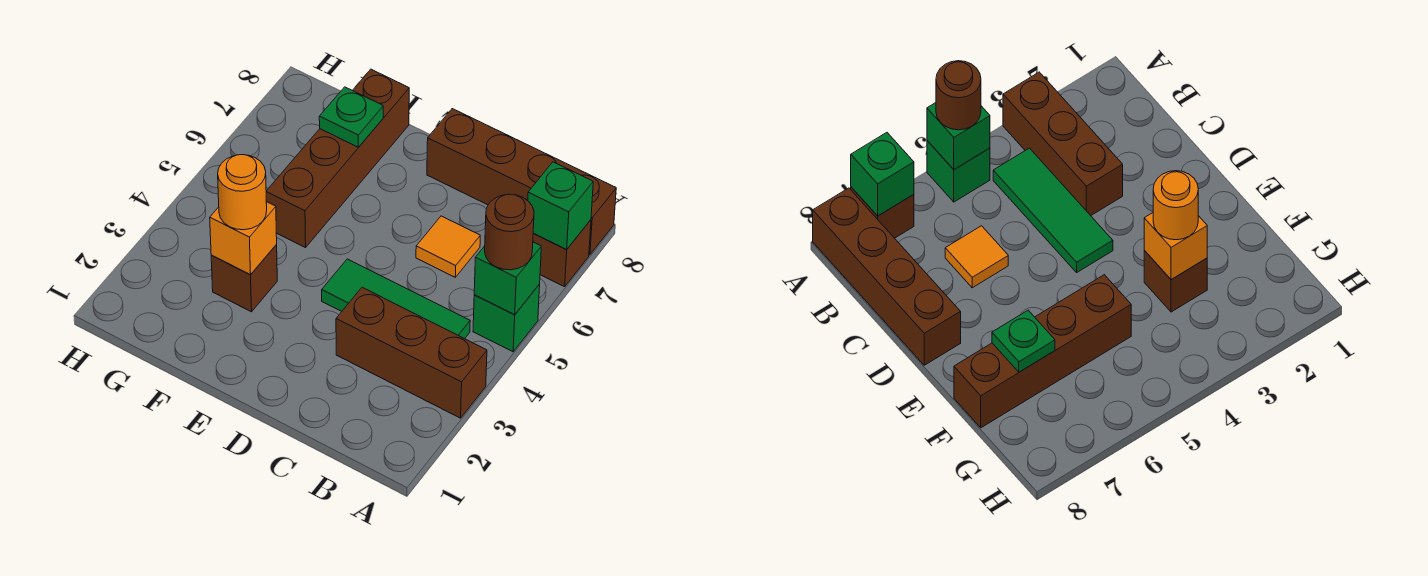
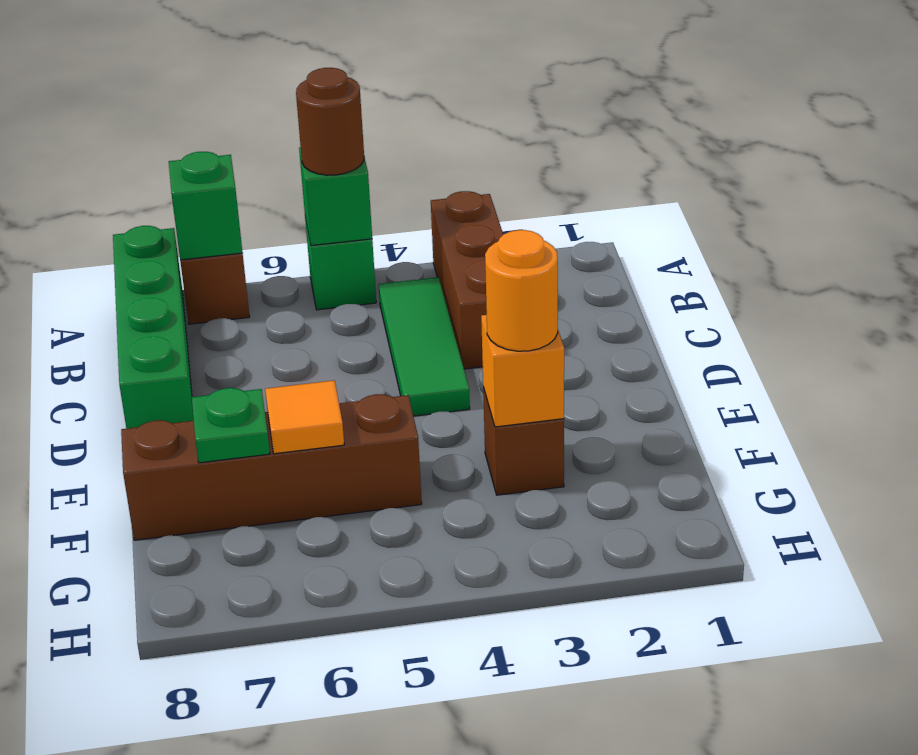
brown 1x4 brick [427,109,616,255] -> green 1x4 brick [113,226,194,429]
orange 1x1 tile [416,216,480,277] -> orange 1x1 tile moved to [265,381,344,454]

